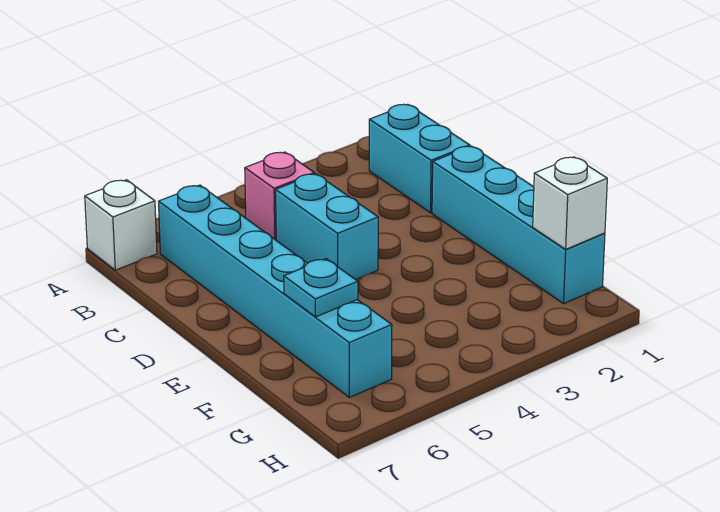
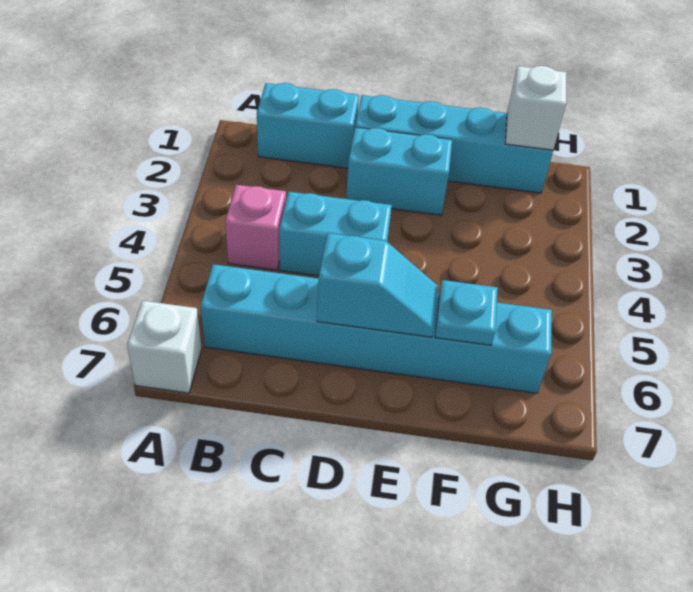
none -> cyan 1x2 brick [346,127,452,215]
none -> cyan 1x2 slope [317,233,438,337]

